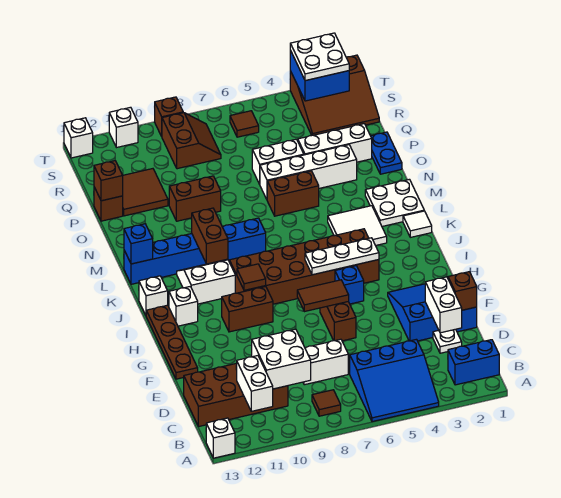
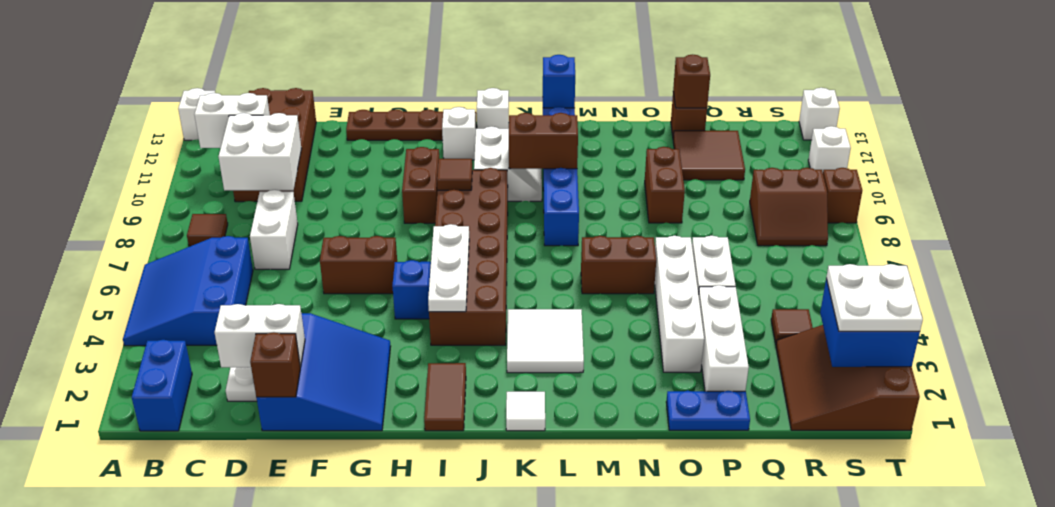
brown 1x2 tile [297,280,349,312] -> brown 1x2 tile moved to [424,363,466,431]
white 2x2 plate [365,179,424,226] -> none
brown 1x2 brick [267,171,319,216] -> brown 1x2 brick turned to [581,236,656,294]
brown 1x1 tile [230,111,259,137] -> brown 1x1 tile moved to [771,309,813,344]

